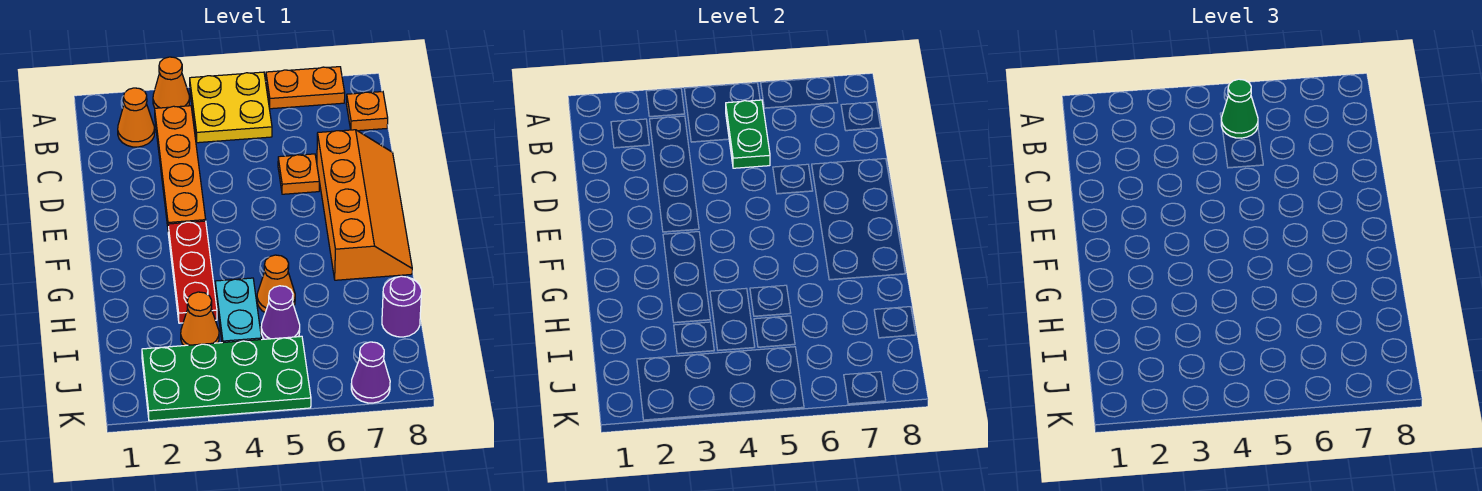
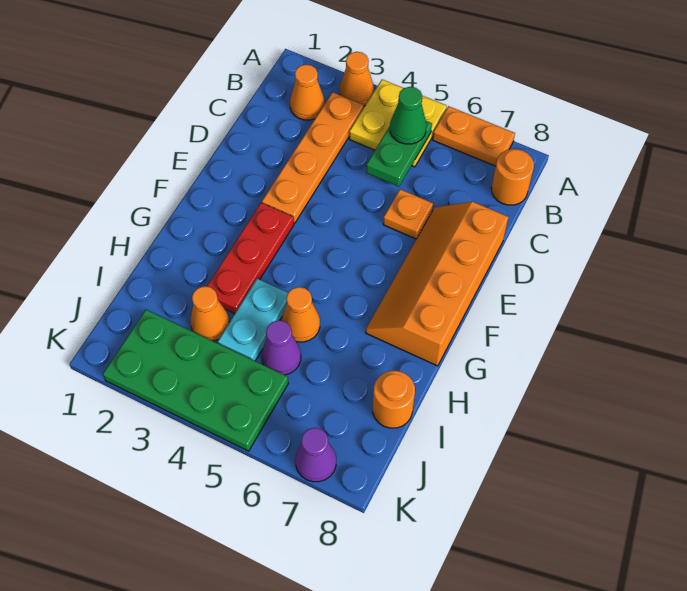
orange 1x1 plate [346,92,388,131] -> orange 1x1 round brick [491,149,534,205]
orange 2x4 slope [317,130,412,280] -> orange 2x4 slope turned to [366,202,508,366]
purple 1x1 round brick [382,276,422,337] -> orange 1x1 round brick [373,371,415,428]

